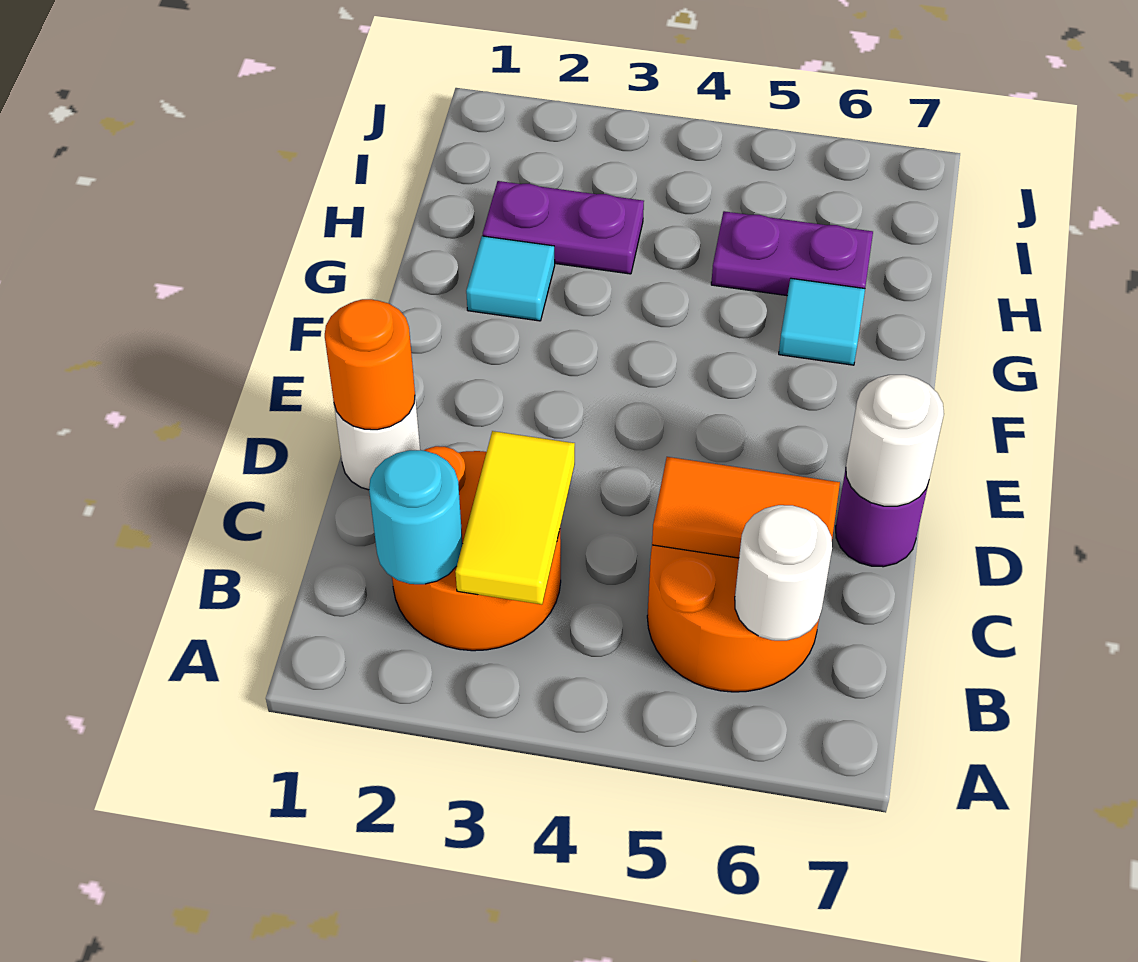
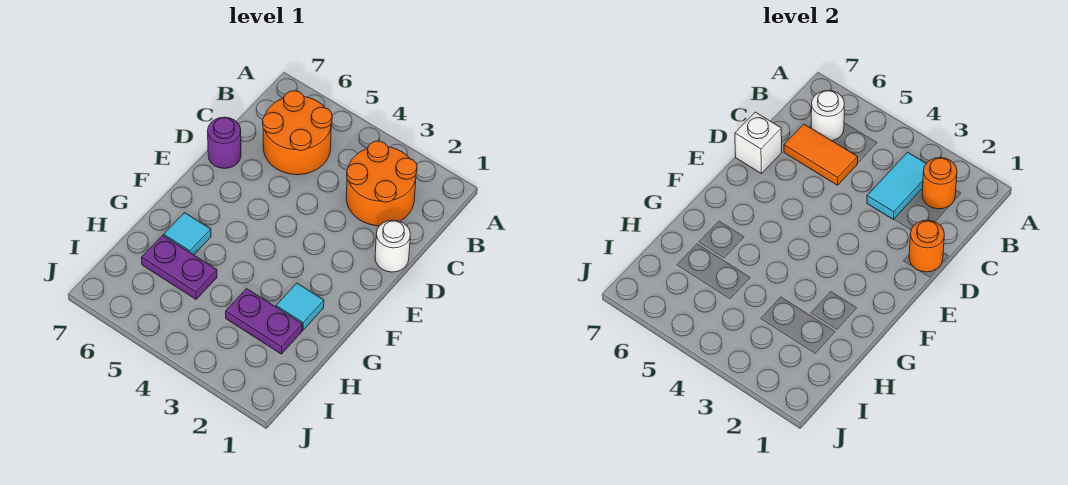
cyan 1x1 round brick [369,450,463,584] -> orange 1x1 round brick [922,158,957,209]
yellow 1x2 tile [455,431,575,605] -> cyan 1x2 tile [867,152,926,220]
white 1x1 round brick [846,375,944,506] -> white 1x1 brick [735,112,782,174]

